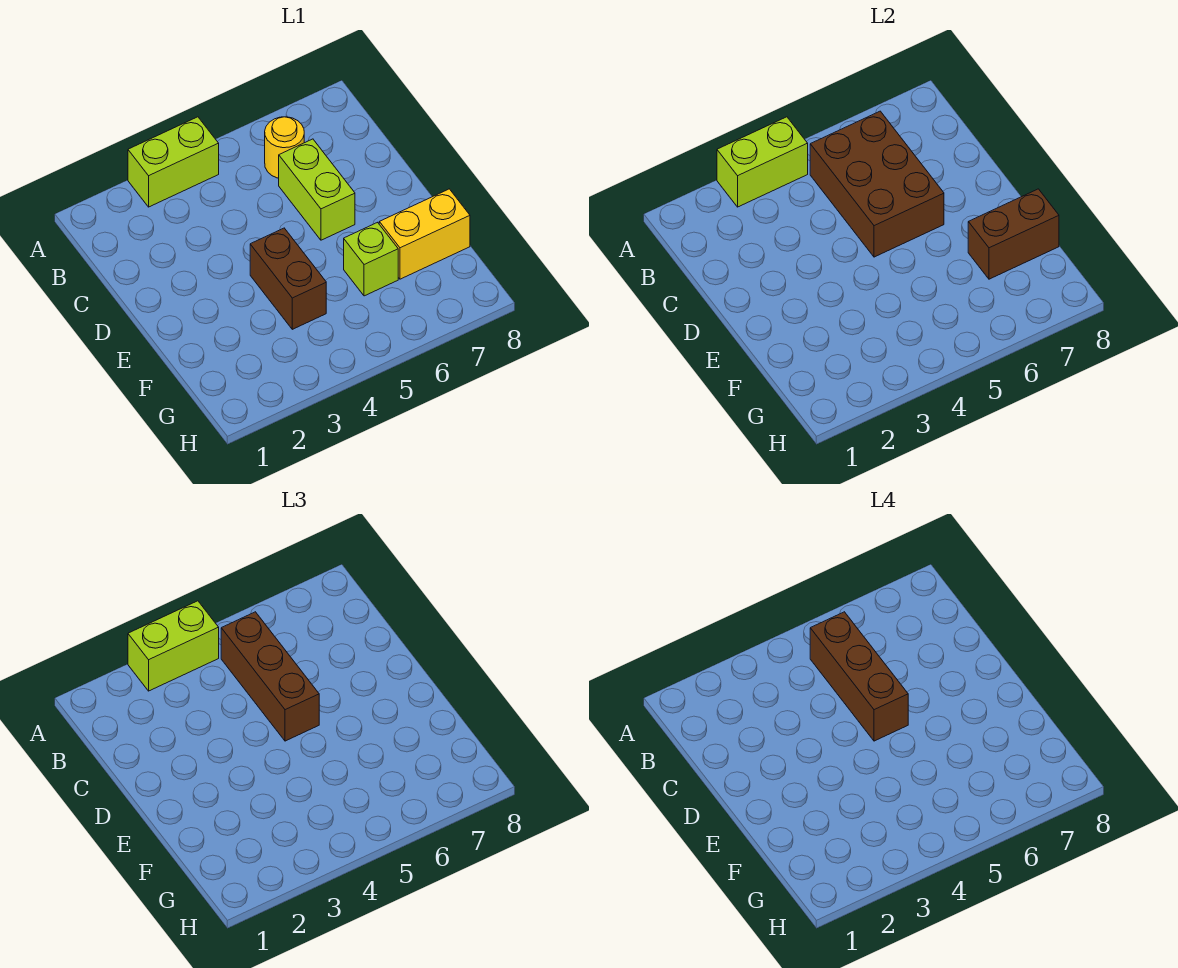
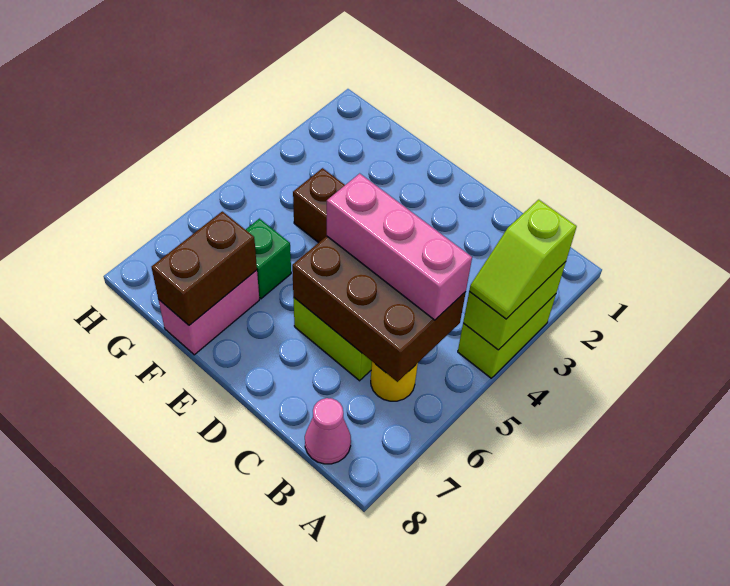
lime 1x2 brick [128,601,219,691] -> lime 1x2 slope [469,200,577,319]
brown 1x3 brick [221,612,319,741] -> pink 1x3 brick [327,173,472,320]
brown 1x3 brick [810,612,908,741] -> none
none -> pink 1x1 cone [305,398,351,464]
lime 1x1 brick [344,222,398,296] -> green 1x1 brick [246,219,291,299]
yellow 1x2 brick [379,189,470,279] -> pink 1x2 brick [158,270,259,355]

